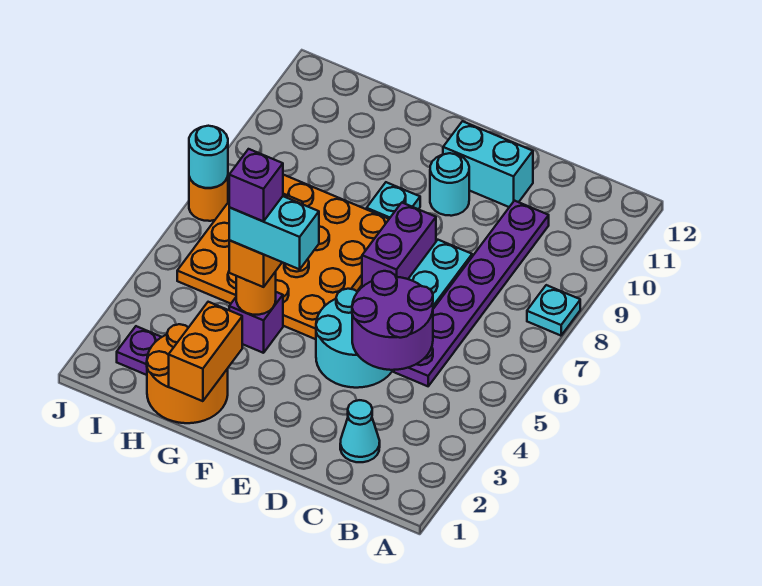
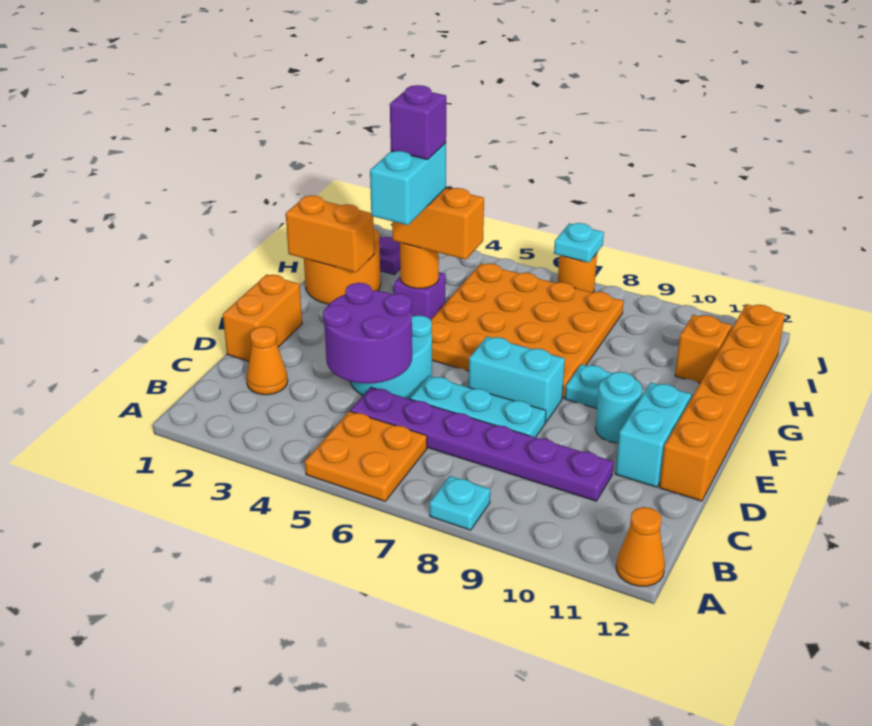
none -> orange 2x2 plate [305,411,427,501]
none -> orange 1x1 cone [616,507,665,586]
cyan 1x1 cone [340,400,380,462] -> orange 1x1 cone [247,326,288,395]
none -> orange 1x2 brick [223,275,302,361]
none -> orange 1x6 brick [659,304,785,501]
purple 1x2 brick [362,203,436,287] -> cyan 1x2 brick [469,337,565,422]
none -> orange 1x1 brick [675,315,732,383]
cyan 1x1 round brick [189,126,228,188] -> cyan 1x1 plate [554,223,604,263]

